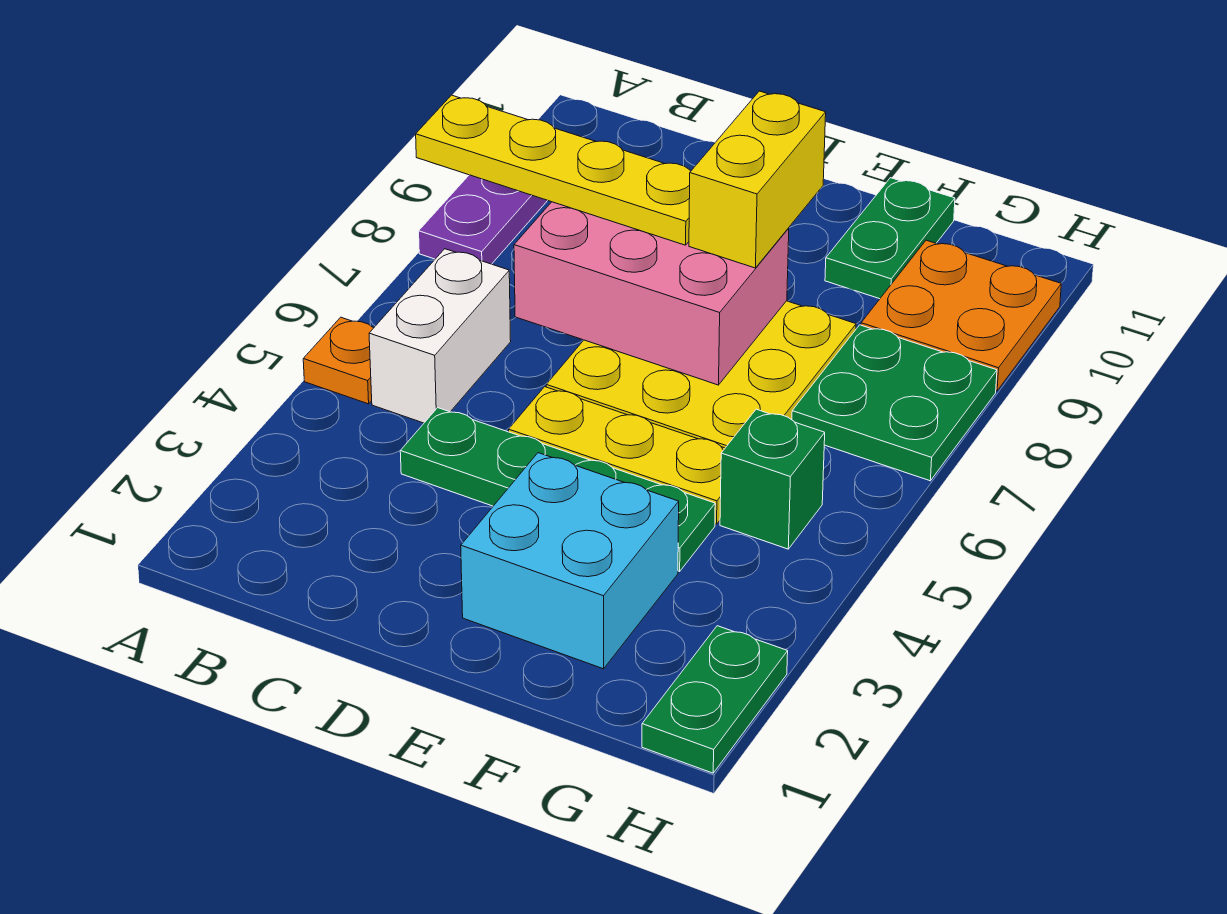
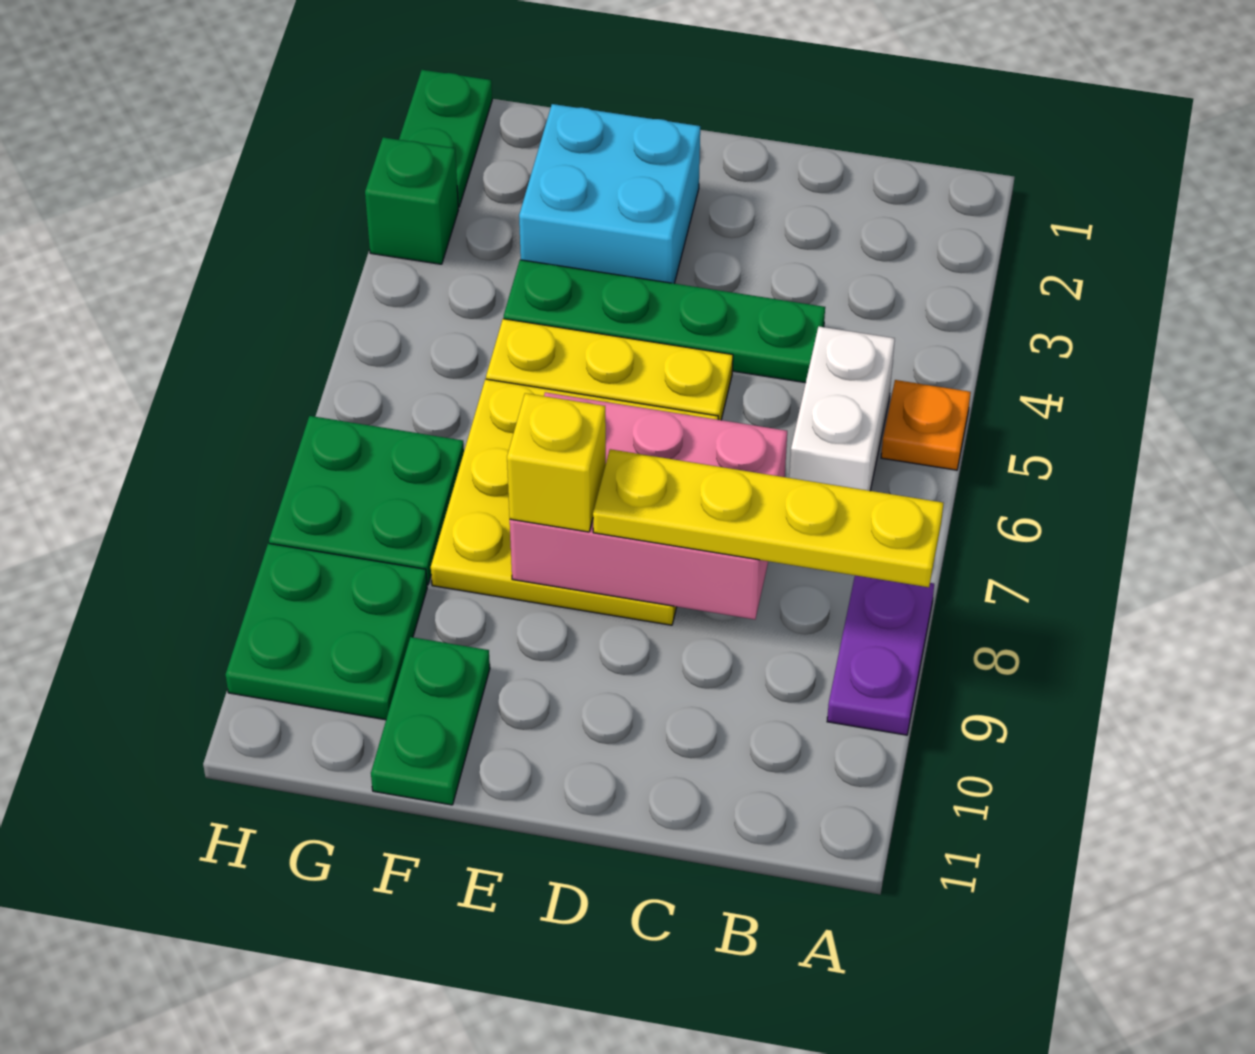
yellow 1x2 brick [689,91,826,268] -> yellow 1x1 brick [507,393,606,532]
green 1x1 brick [720,409,825,549] -> green 1x1 brick moved to [365,137,458,264]
orange 2x2 plate [861,240,1061,391] -> green 2x2 plate [225,543,427,720]

